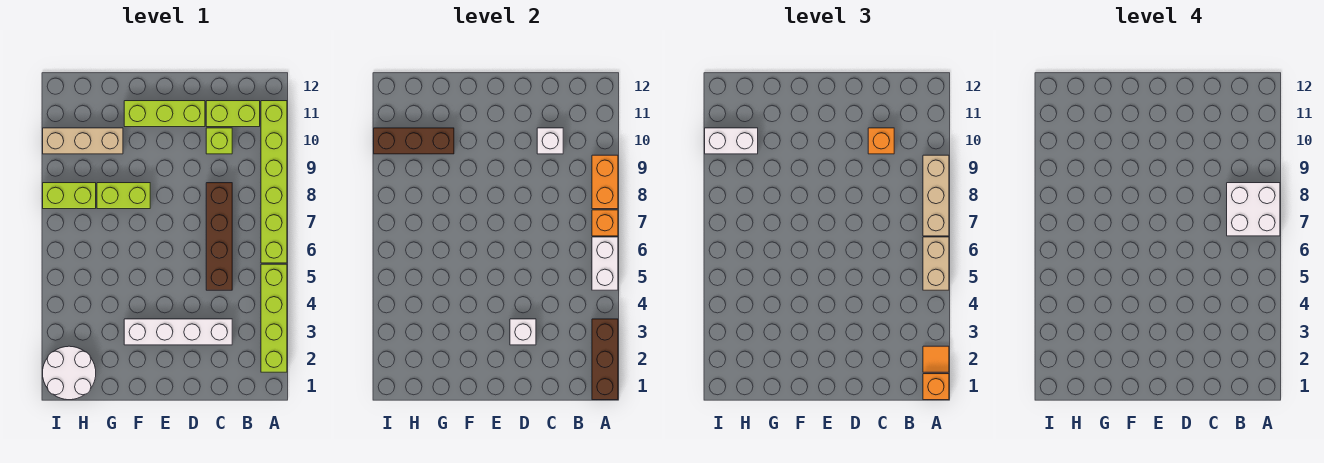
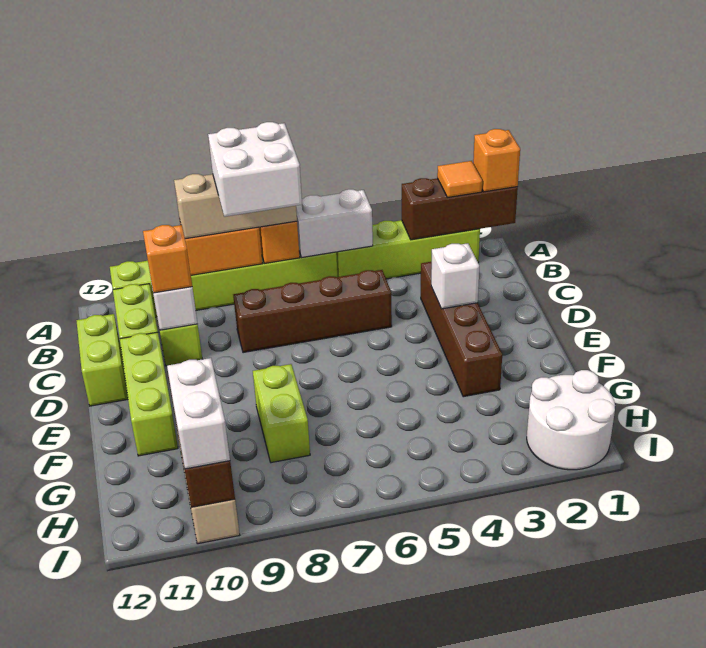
tan 1x2 brick [923,237,949,290] -> none
white 1x4 brick [124,319,232,345] -> brown 1x4 brick [421,262,502,397]
lime 1x2 brick [43,183,96,209] -> lime 1x2 brick moved to [76,314,128,406]

